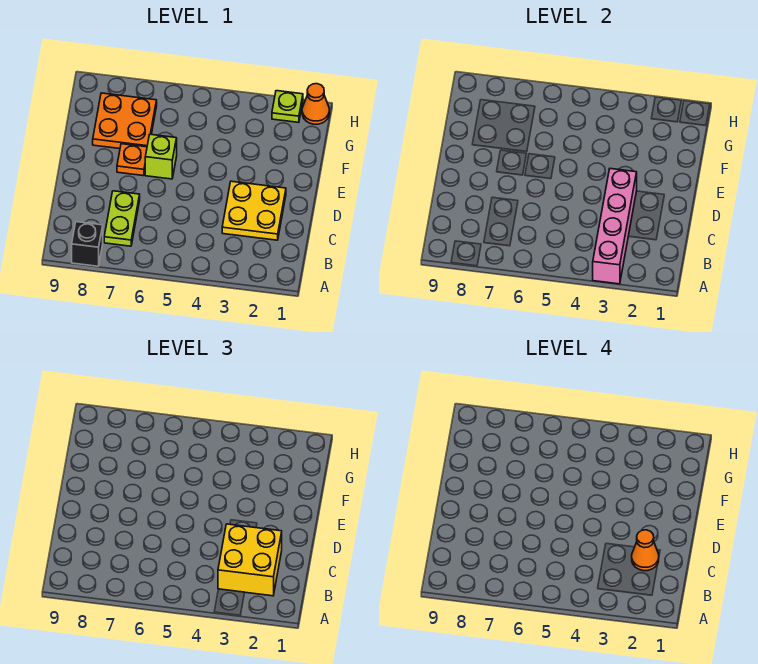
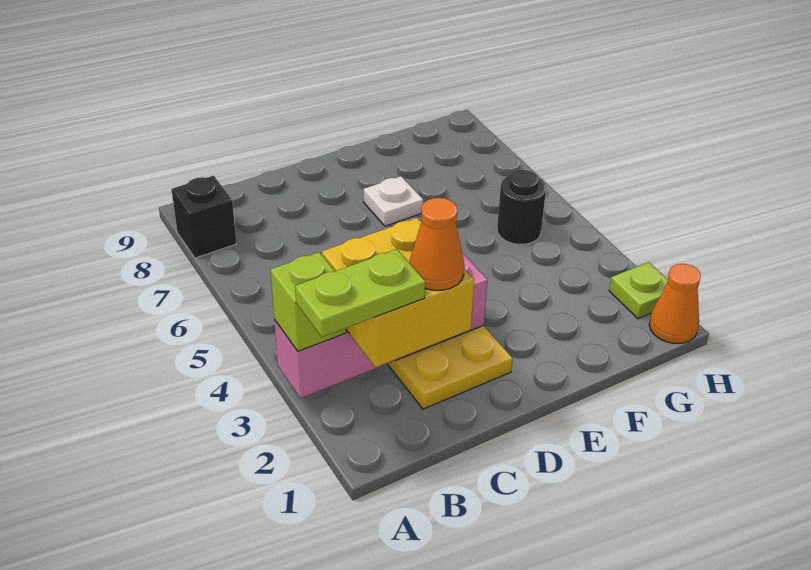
lime 1x2 plate [104,191,140,246] -> lime 1x2 plate moved to [295,249,425,337]
lime 1x1 brick [145,134,177,179] -> lime 1x1 brick moved to [271,252,346,351]
orange 1x1 plate [117,144,147,176] -> white 1x1 plate [364,176,423,226]
orange 2x2 plate [93,93,157,149] -> none
none -> black 1x1 round brick [497,170,546,244]

